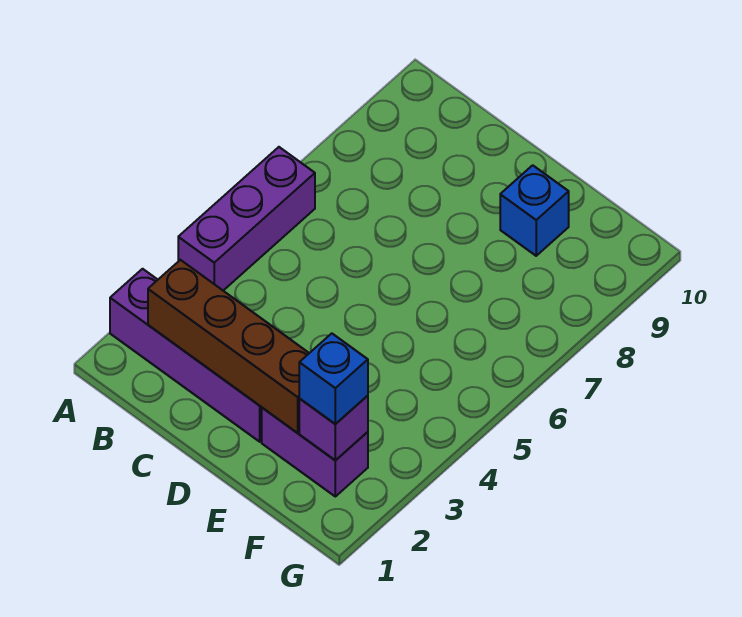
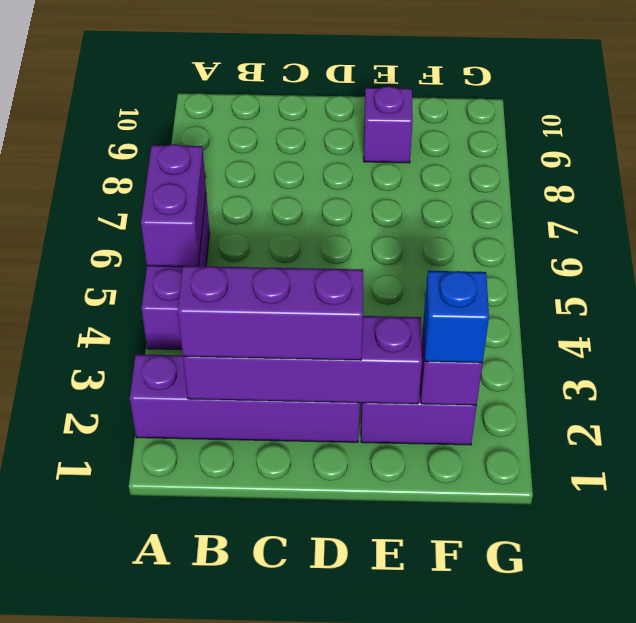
none -> purple 1x2 brick [141,144,206,267]
brown 1x4 brick [148,260,309,433] -> purple 1x4 brick [183,316,422,404]
none -> purple 1x3 brick [178,266,363,360]
blue 1x1 brick [500,165,569,256] -> purple 1x1 brick [364,86,413,163]

